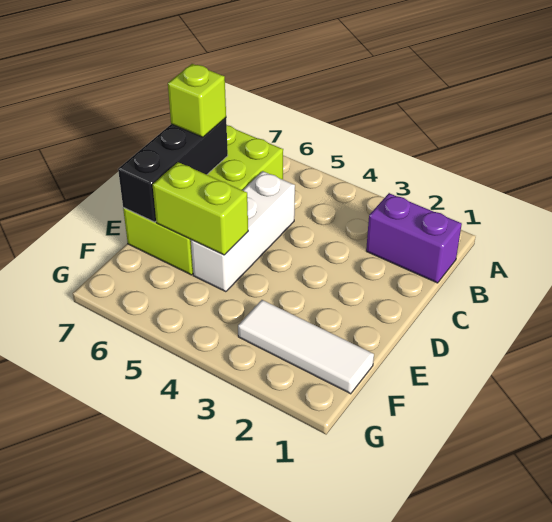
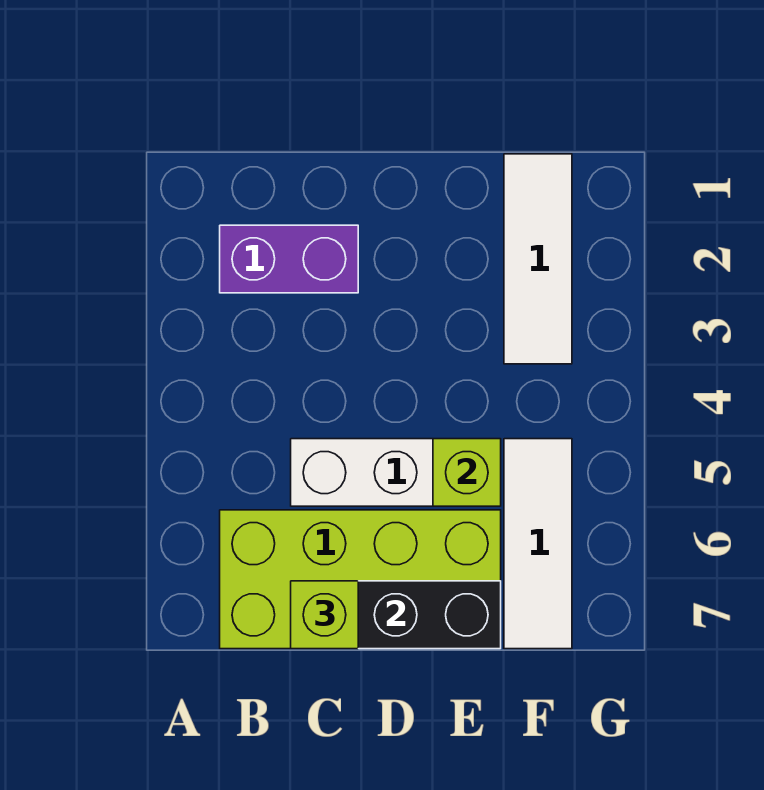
purple 1x2 brick [366,193,462,283] -> purple 1x2 brick turned to [220,225,358,293]
lime 1x2 brick [152,162,248,255] -> lime 1x1 brick [433,439,501,506]
none -> white 1x3 tile [504,439,572,649]

